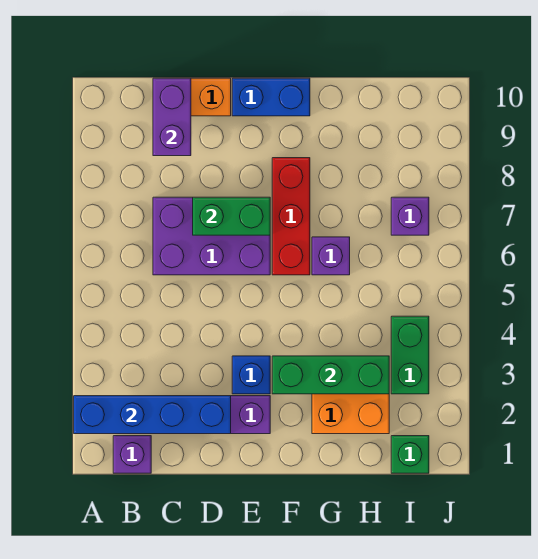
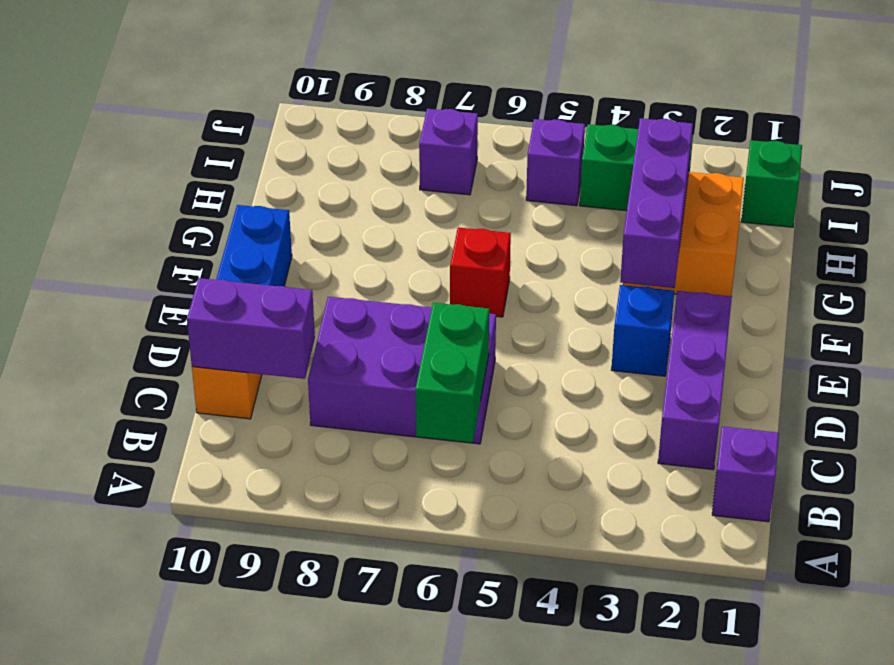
blue 1x4 brick [74,396,231,434] -> none
purple 2x3 brick [153,197,270,275] -> purple 2x3 brick turned to [308,297,496,444]
green 1x2 brick [193,197,270,235] -> green 1x2 brick moved to [415,303,489,443]
green 1x3 brick [272,356,389,394] -> purple 1x3 brick [620,118,693,288]
red 1x3 brick [272,158,310,275] -> red 1x1 brick [450,227,511,317]
purple 1x1 brick [312,237,350,275] -> purple 1x1 brick moved to [526,119,585,206]

